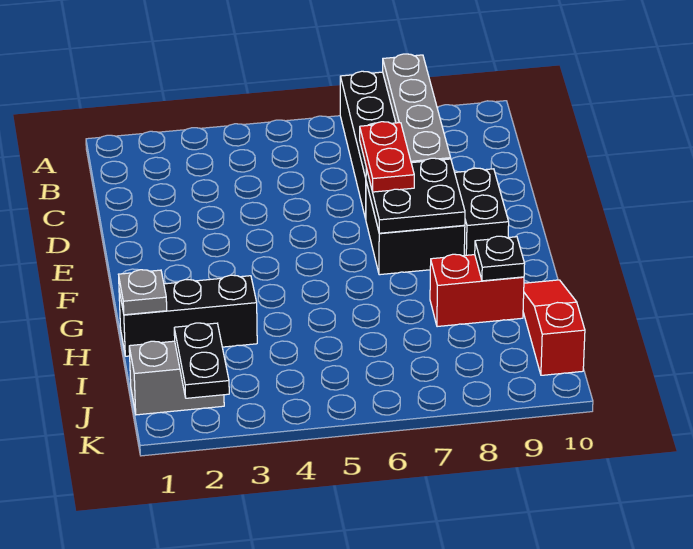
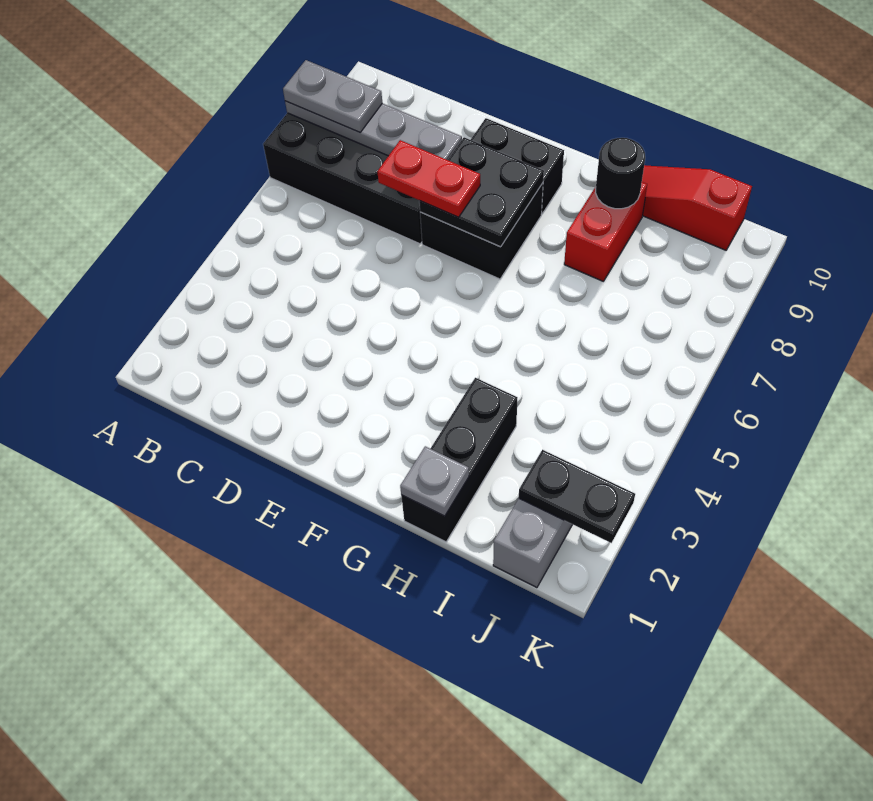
none -> grey 1x2 plate [283,60,382,132]
black 1x1 plate [475,236,525,281] -> black 1x1 round brick [596,138,645,209]

